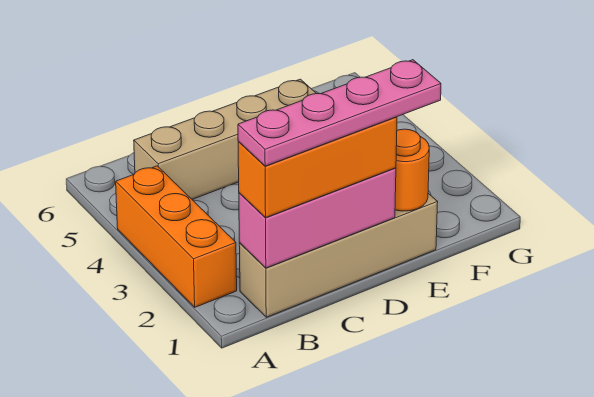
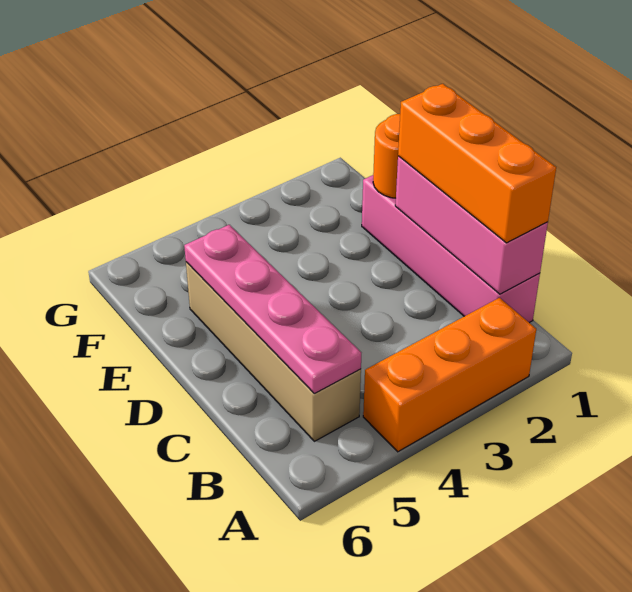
tan 1x4 brick [239,193,438,317] -> pink 1x4 brick [362,175,540,323]
pink 1x4 plate [238,60,441,166] -> pink 1x4 plate moved to [184,225,361,394]

